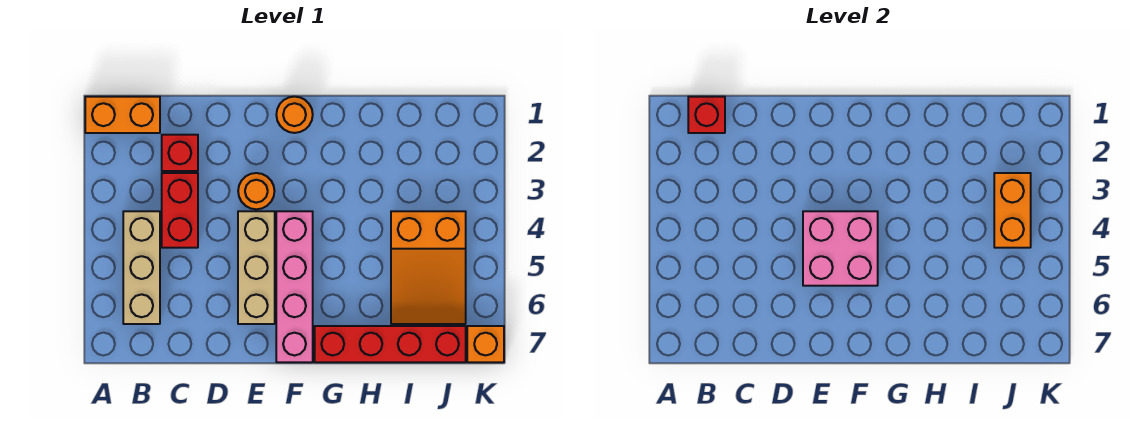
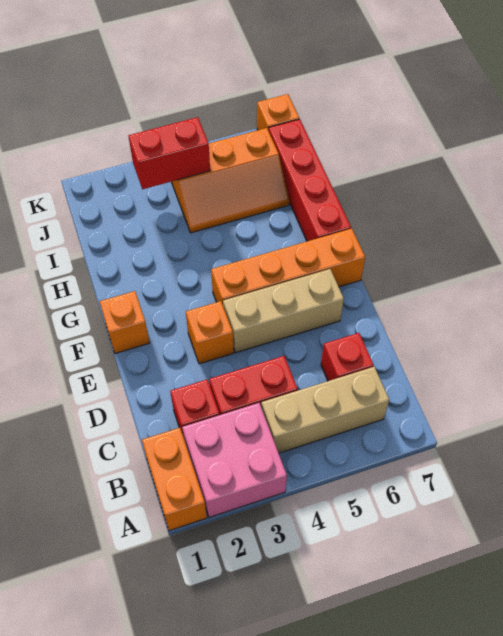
red 1x1 brick [688,97,725,133] -> red 1x1 brick moved to [321,333,374,381]
orange 1x1 round brick [238,173,274,209] -> orange 1x1 brick [186,301,234,364]
pink 2x2 brick [803,211,878,286] -> pink 2x2 brick moved to [182,403,287,517]
orange 1x1 round brick [276,97,313,133] -> orange 1x1 brick [99,291,150,353]
pink 1x4 brick [276,211,313,362] -> orange 1x4 brick [211,229,365,304]
orange 2x3 slope [391,211,466,324] -> orange 2x3 slope turned to [172,128,289,233]
orange 1x2 brick [994,173,1031,248] -> red 1x2 brick [129,117,210,189]

